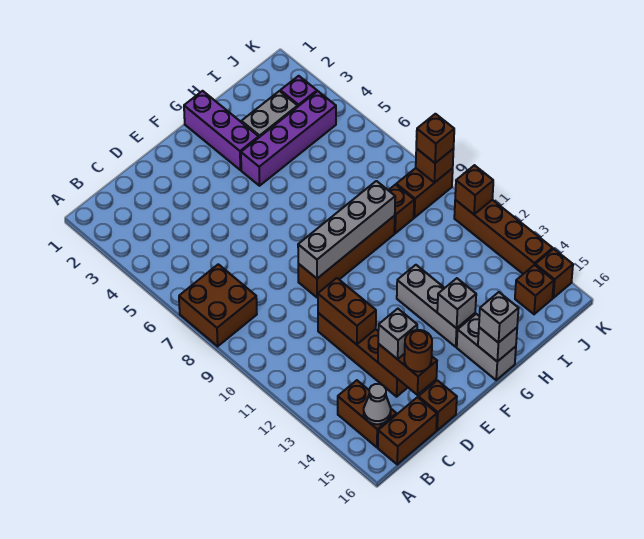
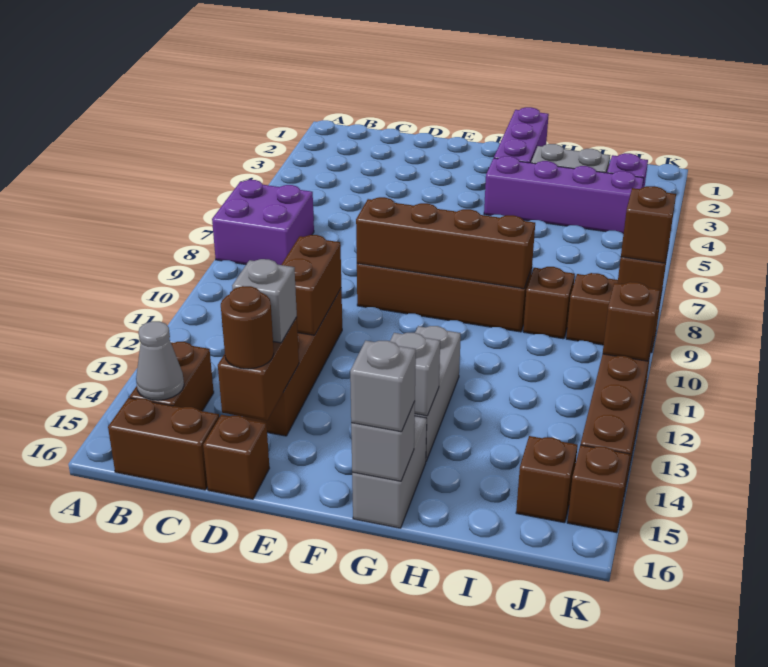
brown 2x2 brick [179,264,257,346] -> purple 2x2 brick [212,180,314,265]
grey 1x4 brick [298,181,395,278] -> brown 1x4 brick [356,197,535,289]

